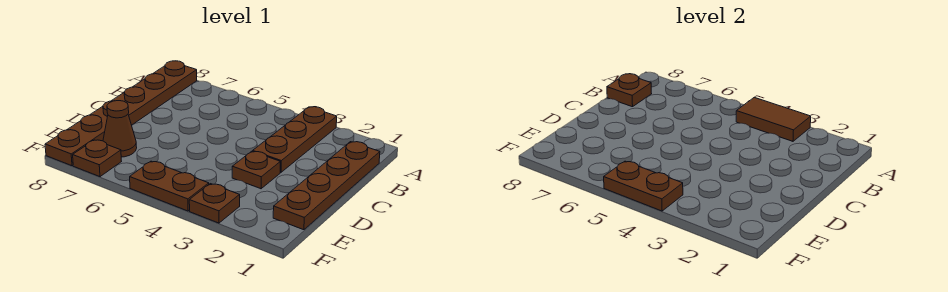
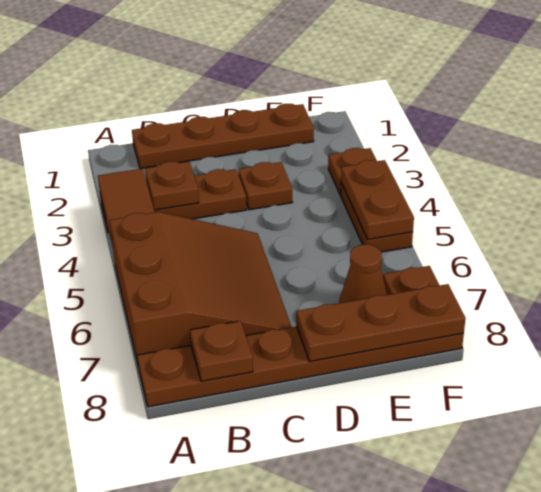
none -> brown 3x3 slope [110,212,291,367]
none -> brown 1x1 plate [145,161,199,210]
none -> brown 1x3 plate [296,284,466,361]

